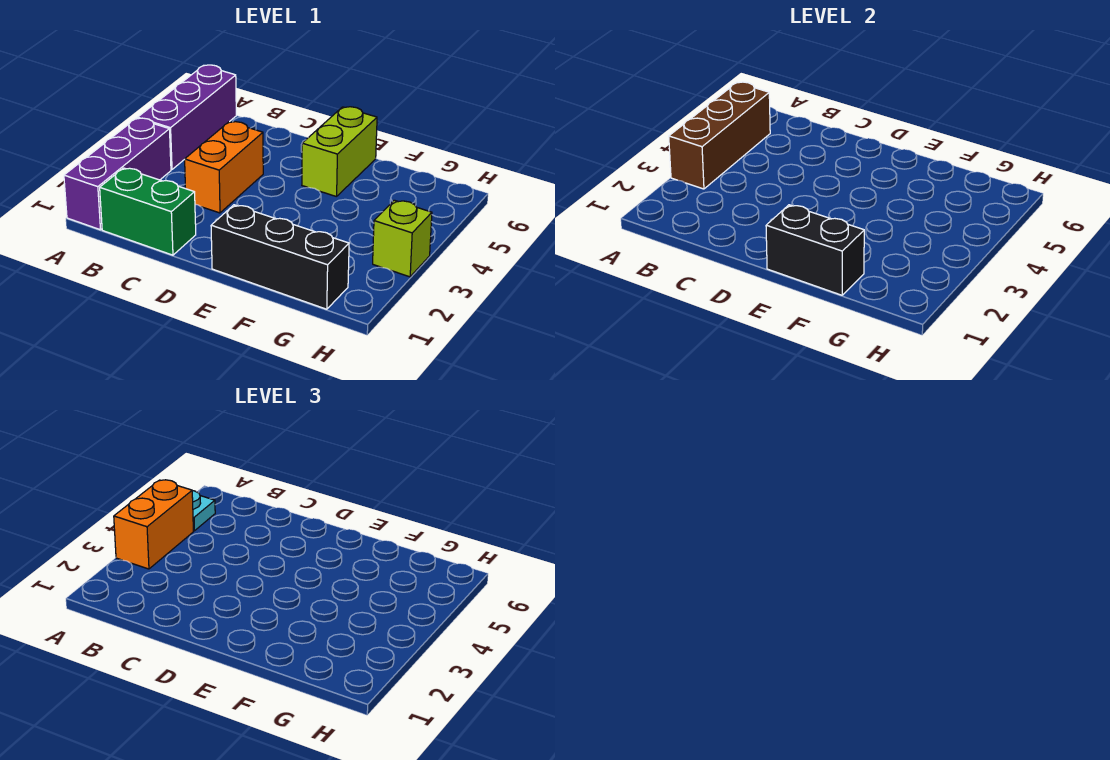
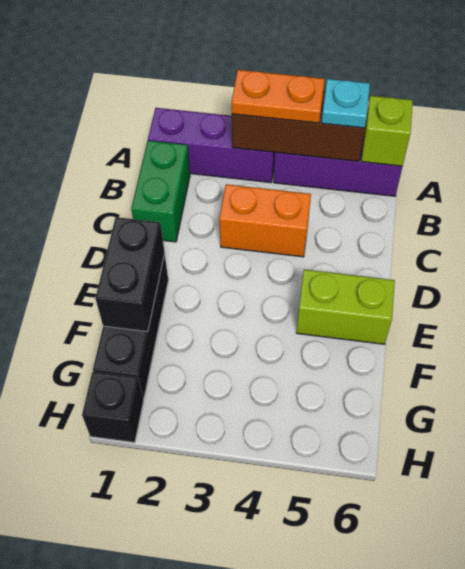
orange 1x2 brick [114,480,193,569] -> orange 1x2 plate [232,70,325,123]
none -> black 1x1 brick [82,372,144,443]
lime 1x1 brick [373,200,432,277] -> lime 1x1 brick moved to [361,96,413,166]

